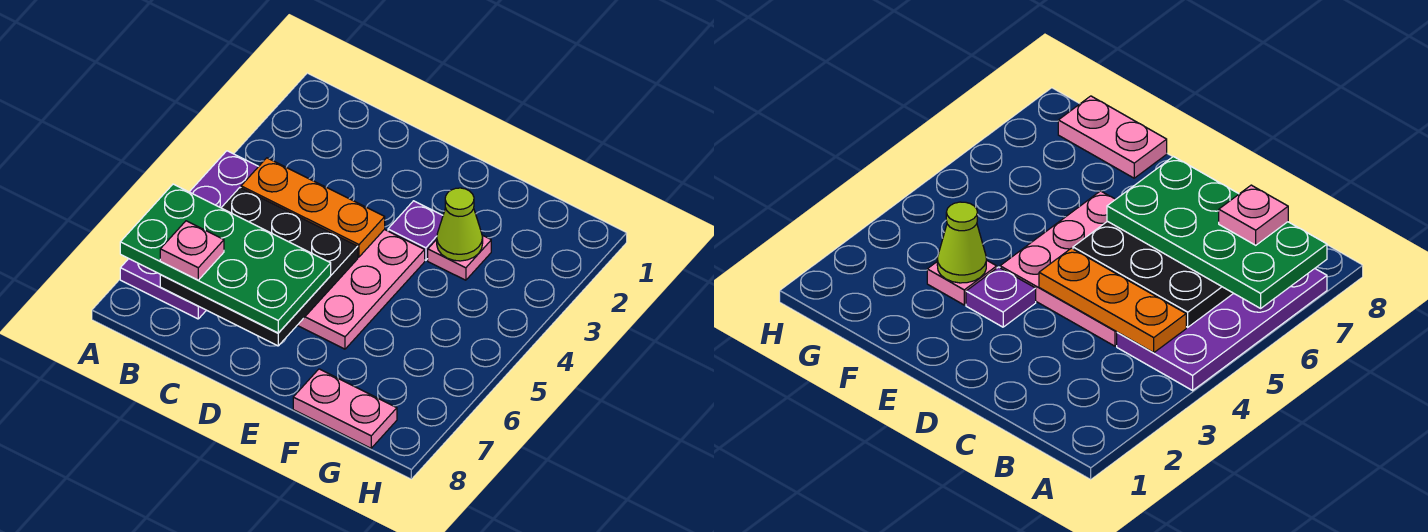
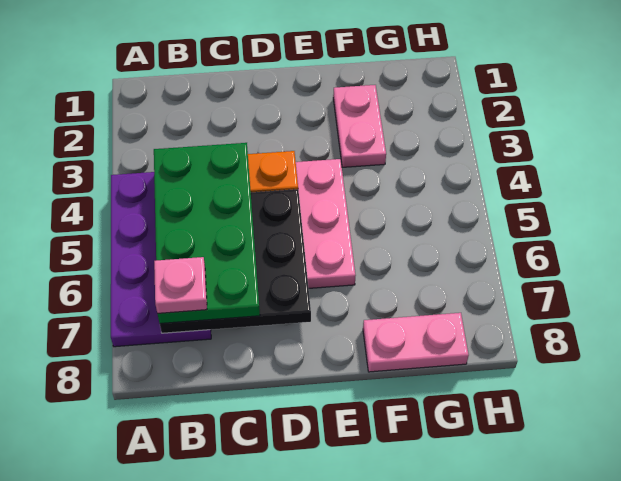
green 2x4 plate [120,184,331,333] -> green 2x4 plate turned to [154,143,260,324]
purple 1x1 plate [388,201,443,260] -> none
pink 1x1 plate [428,235,491,280] -> pink 1x2 plate [333,85,386,167]
lime 1x1 cone [437,188,483,261] -> none

